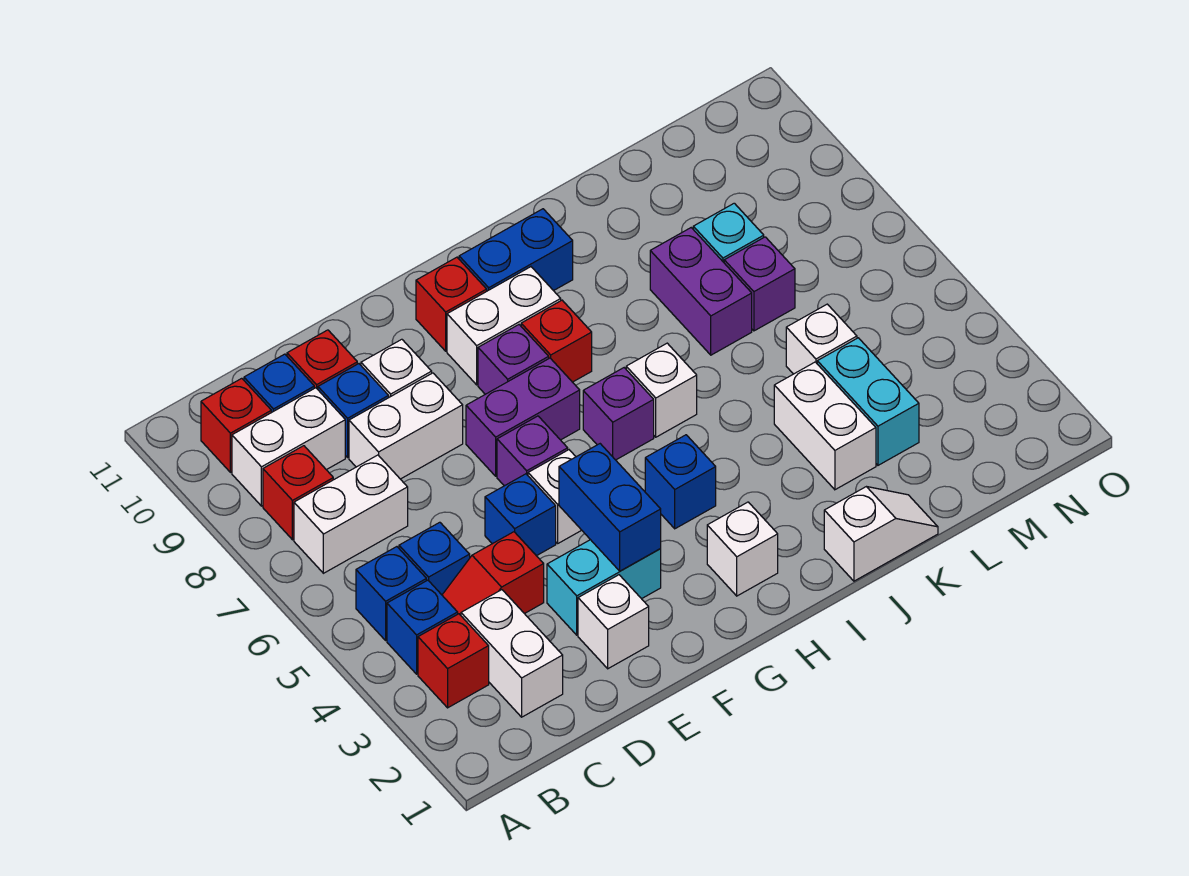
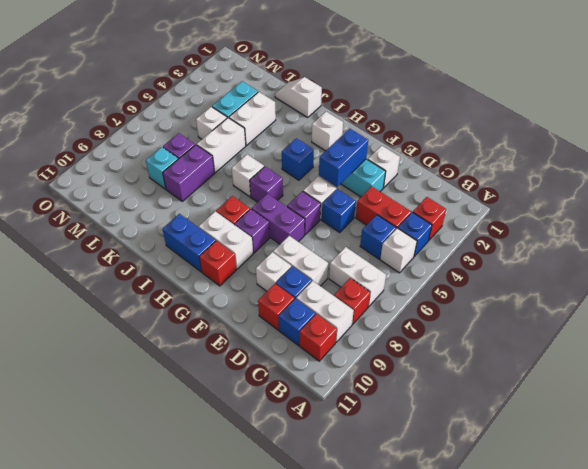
blue 1x1 brick [356,547,426,640] -> white 1x1 brick [380,228,417,273]
white 1x2 brick [461,590,563,717] -> white 1x2 brick moved to [197,118,246,173]
red 1x2 slope [442,532,544,615] -> red 1x2 brick [356,187,411,229]

